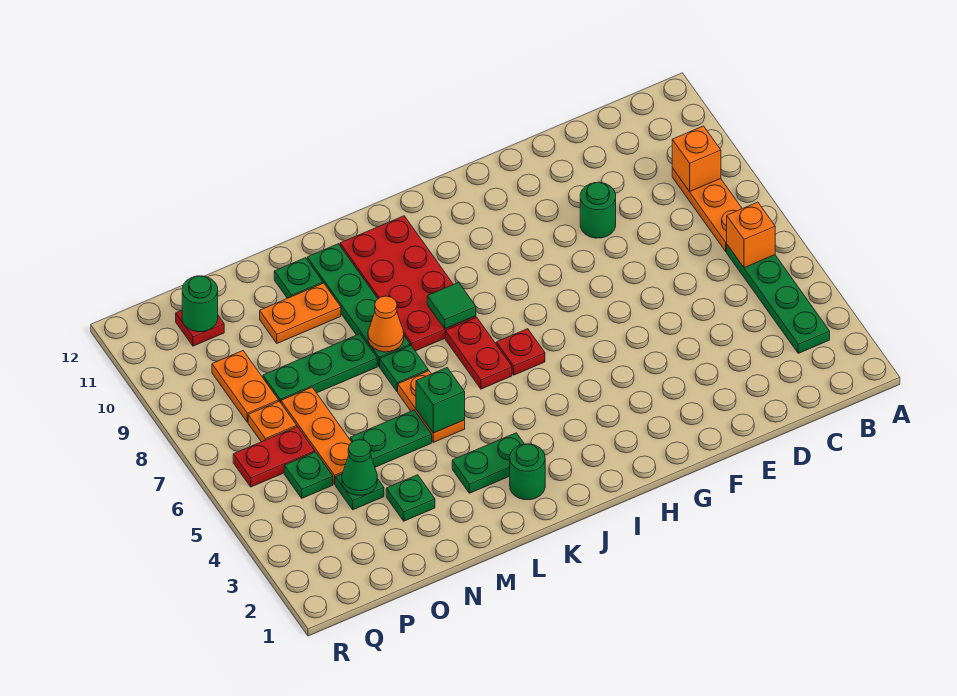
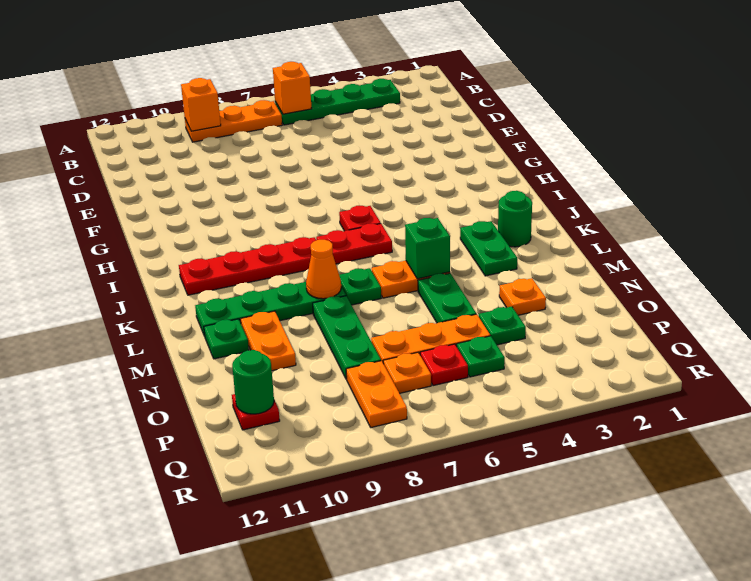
green 1x1 round brick [580,182,616,238] -> none
red 2x4 plate [340,216,476,351] -> red 1x4 plate [179,237,316,295]
green 1x1 tile [427,282,476,329] -> none
green 1x1 plate [386,475,435,521] -> orange 1x1 plate [499,278,546,315]
green 1x1 cone [342,440,377,495] -> none
red 1x2 plate [233,427,315,487] -> red 1x1 plate [420,344,468,386]
orange 1x2 plate [212,351,279,422] -> orange 1x2 plate turned to [346,361,407,427]

